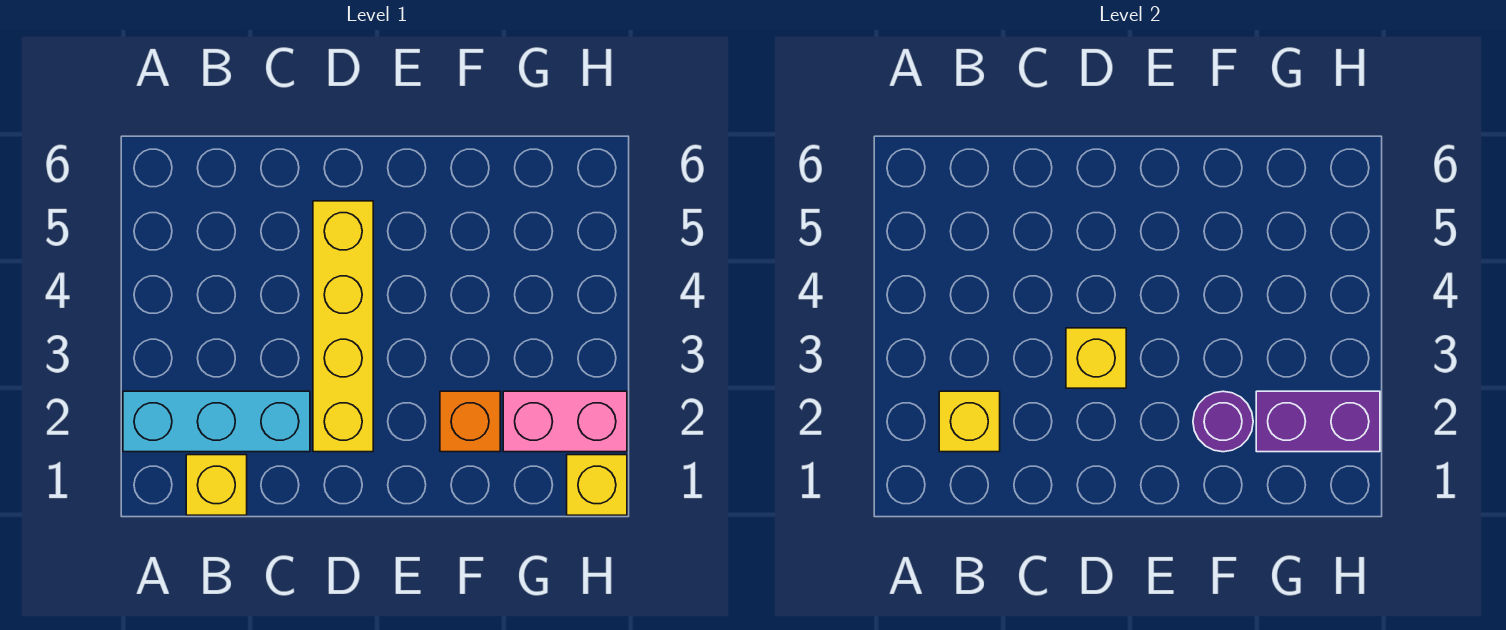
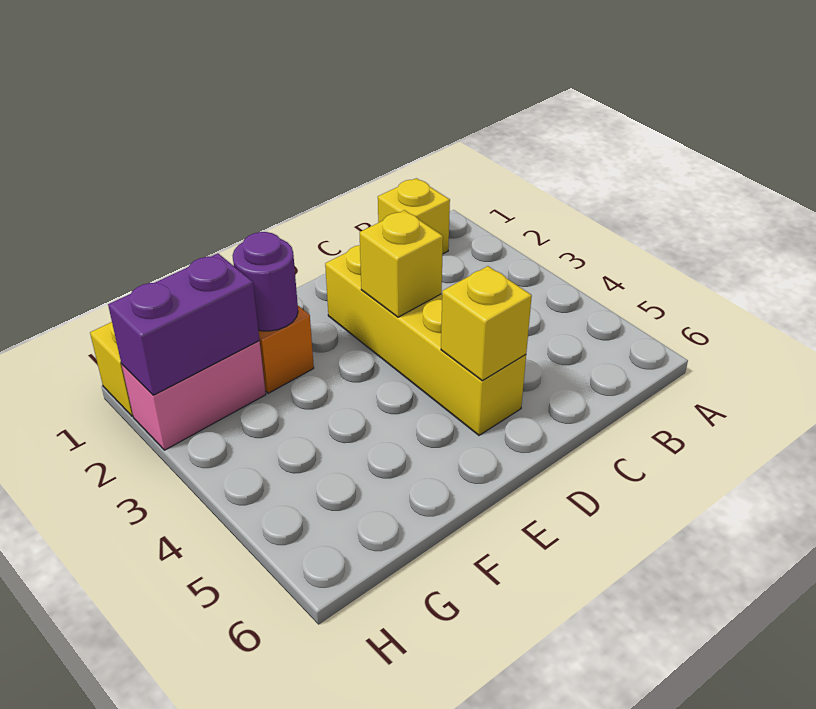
cyan 1x3 brick [123,391,310,452] -> none
yellow 1x1 brick [939,391,1000,452] -> yellow 1x1 brick moved to [441,266,532,381]

